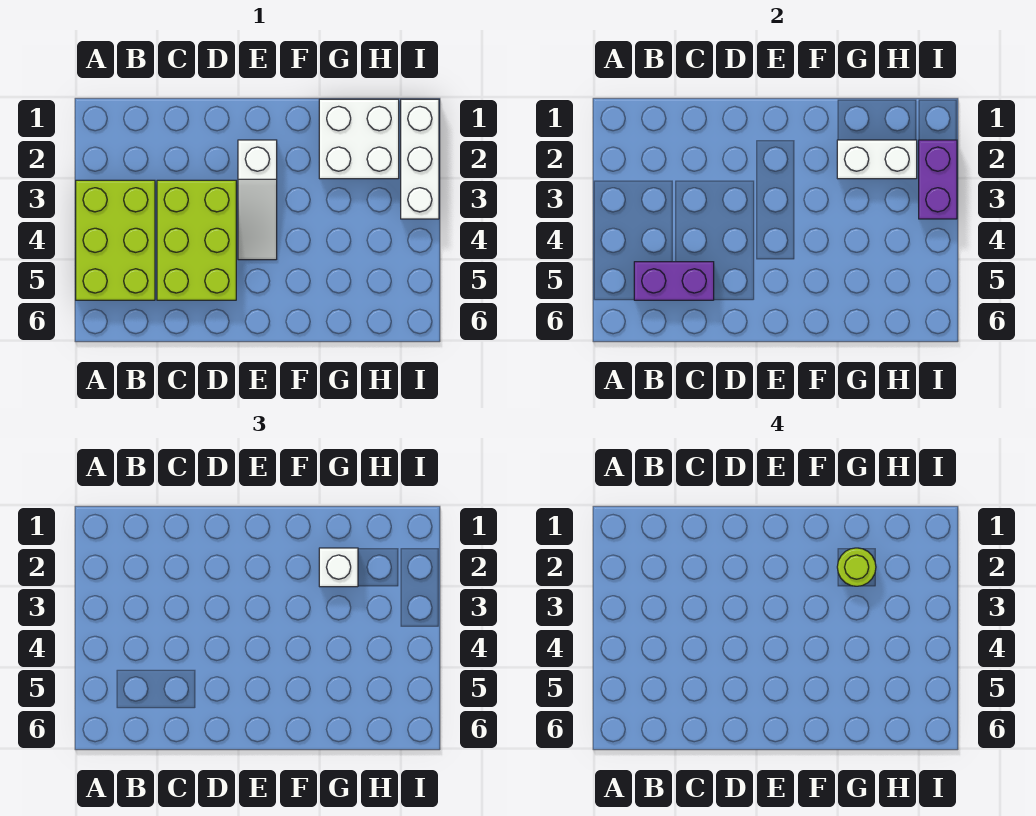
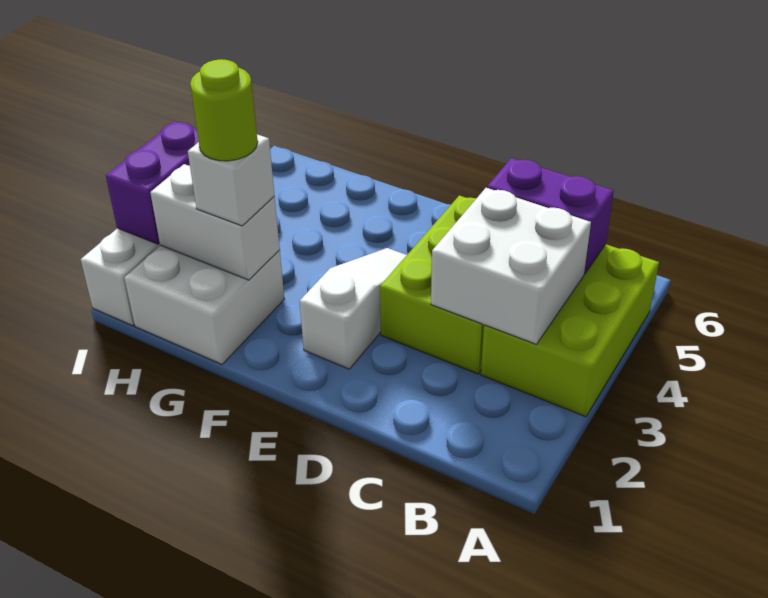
none -> white 2x2 brick [431,188,591,344]

